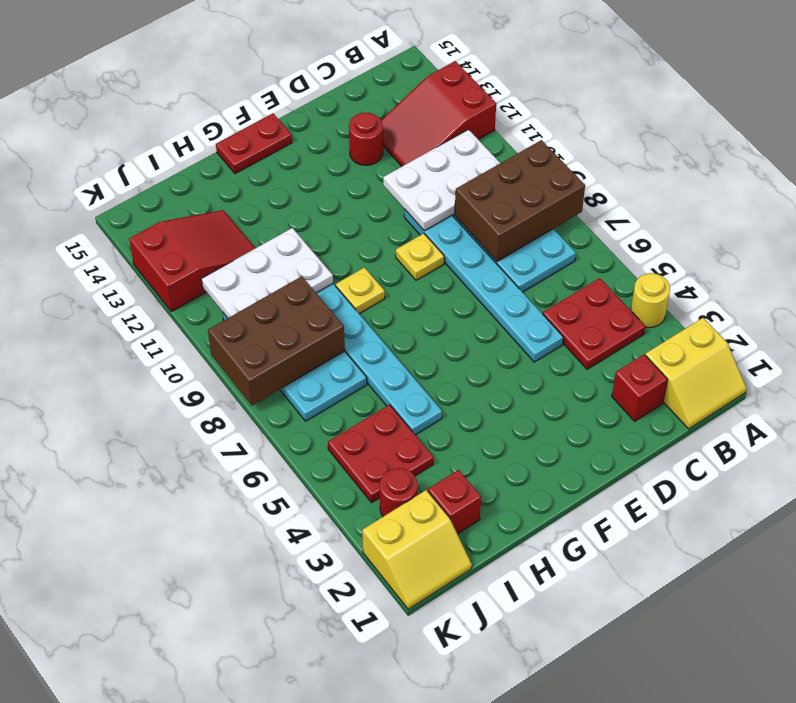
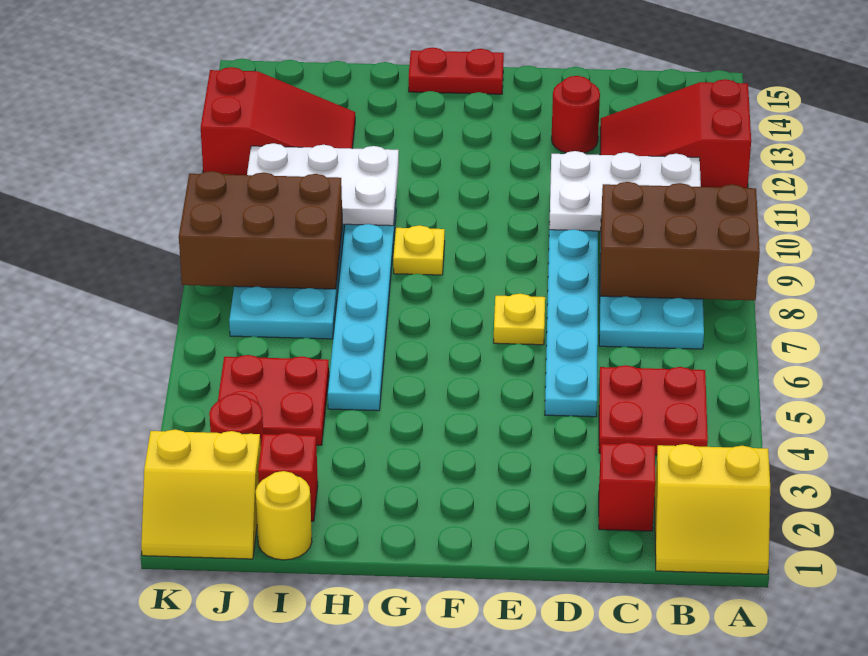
yellow 1x1 round brick [631,273,670,328] -> yellow 1x1 round brick moved to [256,471,312,560]
yellow 1x1 plate [396,233,444,280] -> yellow 1x1 plate moved to [494,294,545,345]

